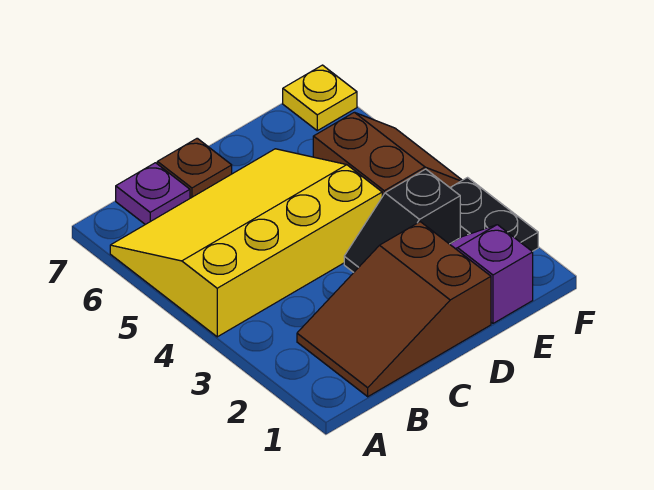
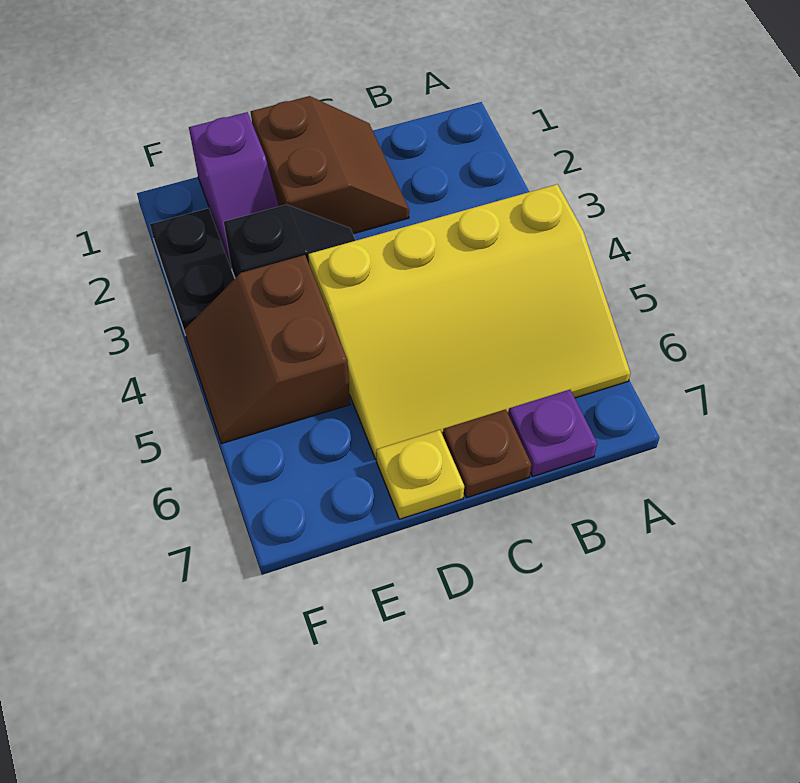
brown 2x3 slope [297,222,491,397] -> brown 2x2 slope [251,96,409,234]
yellow 1x1 plate [283,65,357,131] -> yellow 1x1 plate moved to [376,430,464,519]

